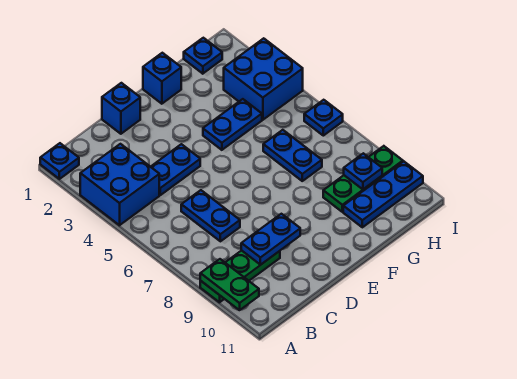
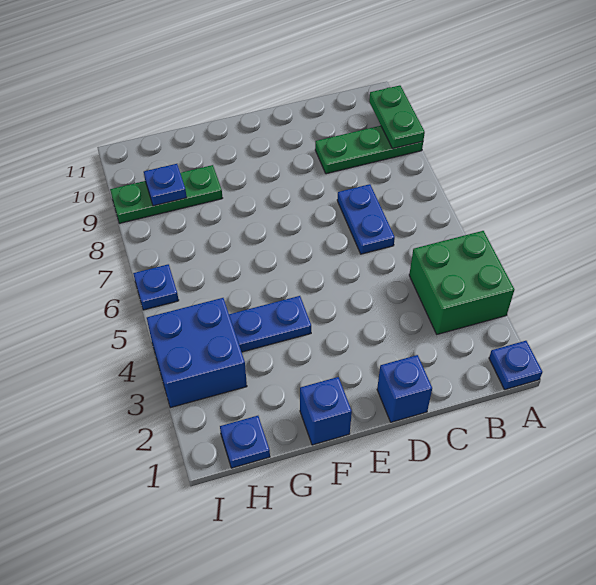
blue 2x2 brick [80,144,159,225] -> green 2x2 brick [409,231,514,334]
blue 1x2 plate [151,144,200,195] -> none
blue 1x2 plate [241,214,300,265] -> none
blue 1x2 plate [263,130,322,181] -> none
blue 1x3 plate [343,161,423,227] -> none

